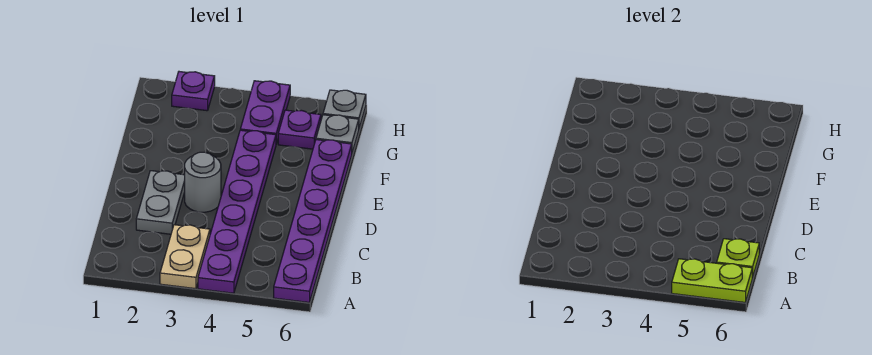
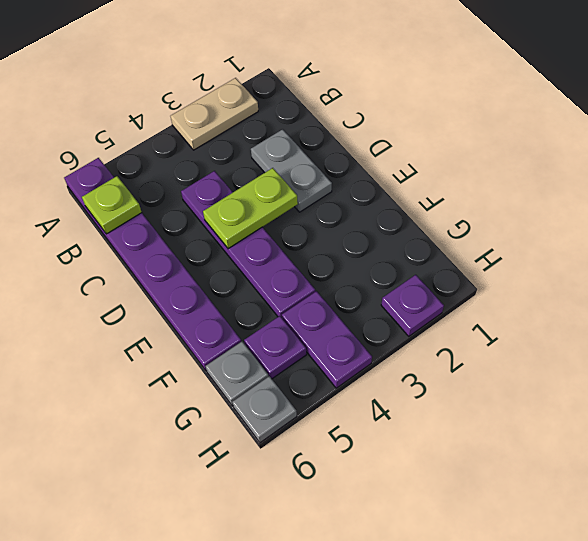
tan 1x2 plate [160,225,210,289] -> tan 1x2 plate turned to [170,78,258,150]
purple 1x6 plate [198,130,276,293] -> purple 1x4 plate [181,171,315,318]
lime 1x2 plate [672,259,752,302] -> lime 1x2 plate moved to [203,168,298,249]
grey 1x1 round brick [185,152,221,212] -> none

